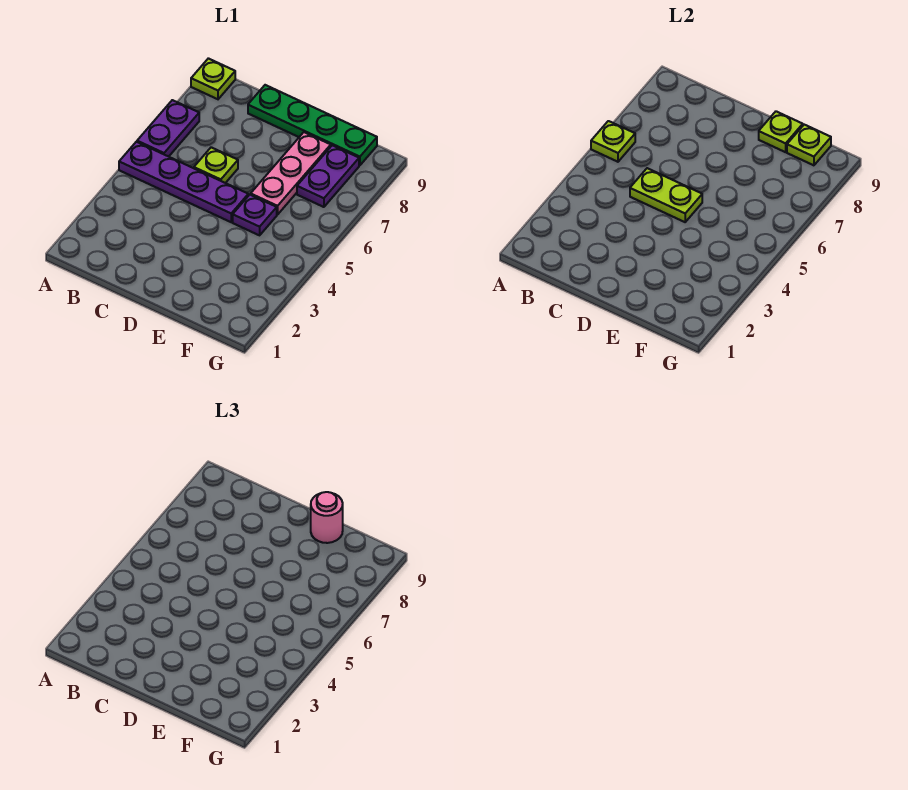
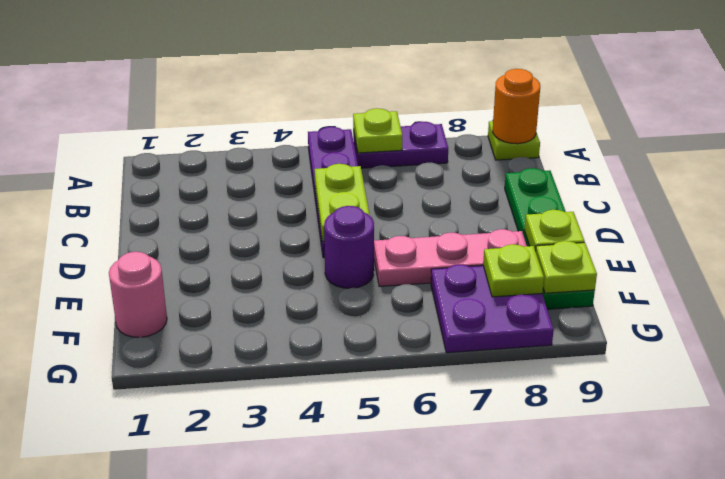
none -> orange 1x1 round brick [493,69,540,144]
lime 1x1 plate [194,147,238,183] -> lime 1x1 plate moved to [483,244,544,297]
purple 1x1 plate [233,195,277,235] -> purple 1x1 round brick [324,206,374,288]
pink 1x1 round brick [311,492,343,543] -> pink 1x1 round brick moved to [109,252,167,337]
purple 1x2 plate [297,145,359,207] -> purple 2x2 plate [431,264,554,353]

